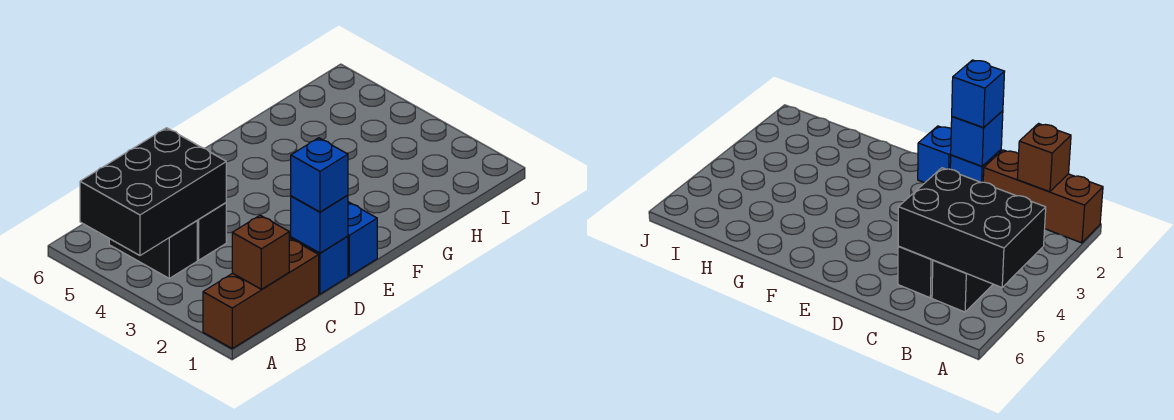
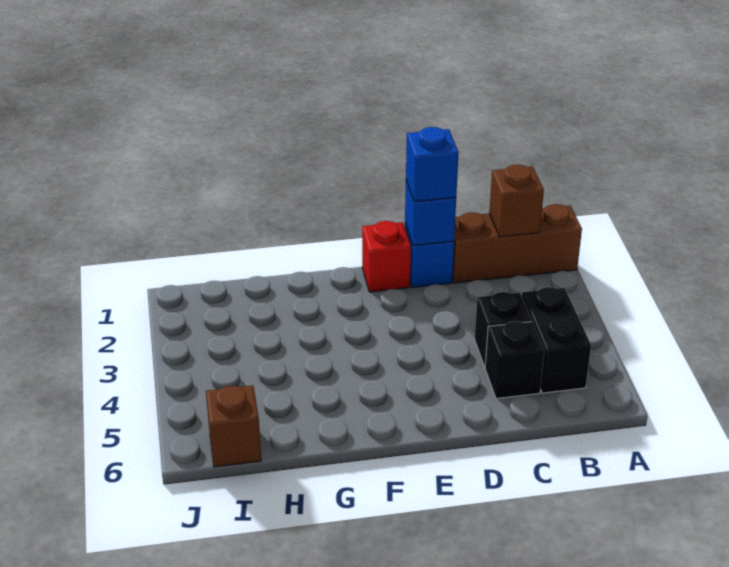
black 2x3 brick [80,128,226,255] -> none
blue 1x1 brick [348,202,377,276] -> red 1x1 brick [362,221,411,292]
none -> brown 1x1 brick [206,385,261,467]

